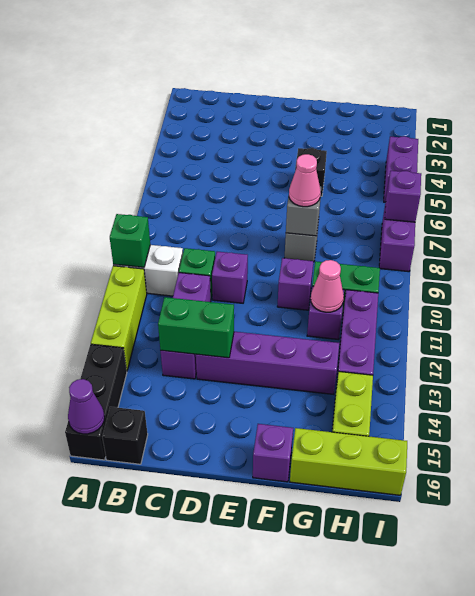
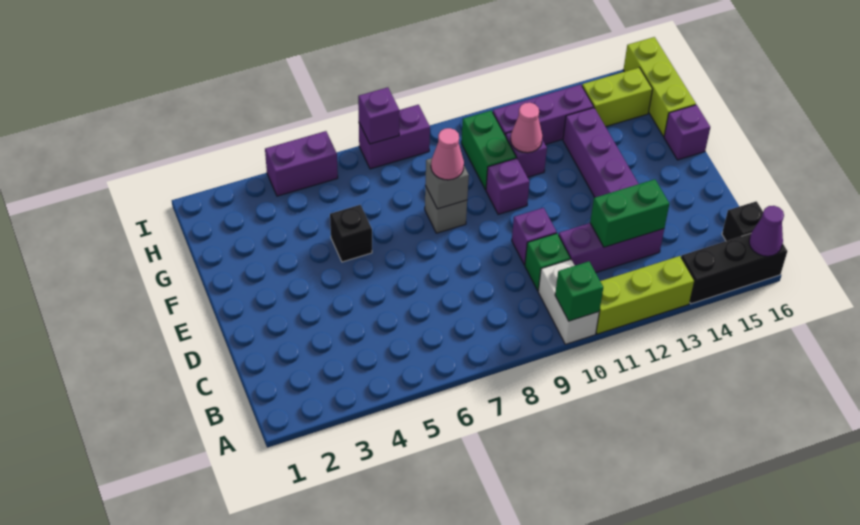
green 1x2 brick [158,297,234,358] -> green 1x2 brick turned to [590,179,669,247]

